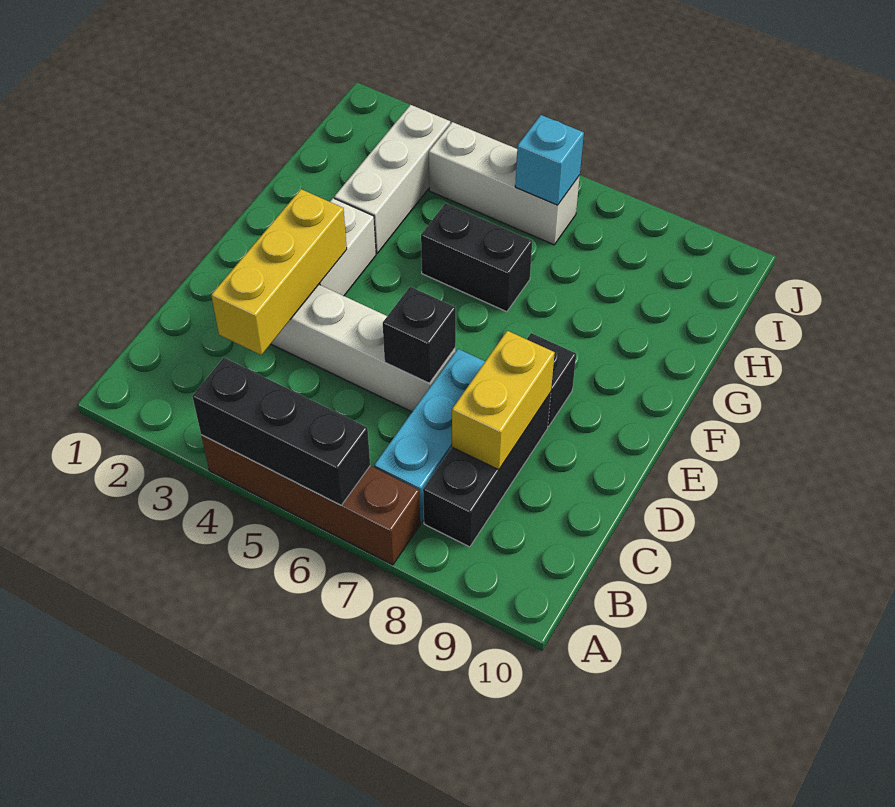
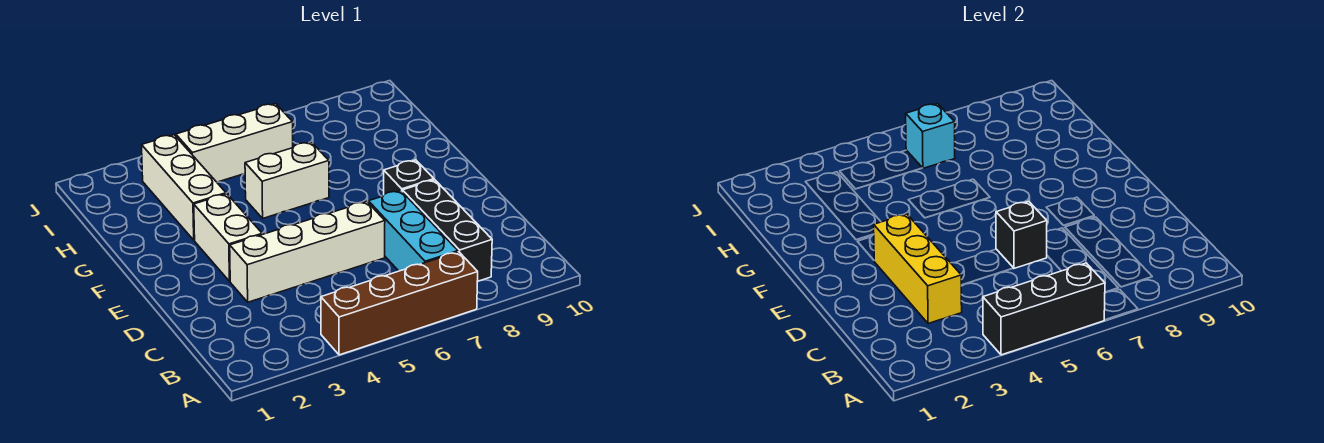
yellow 1x2 brick [452,331,555,470] -> none
black 1x2 brick [421,203,532,312] -> white 1x2 brick [245,142,329,218]

